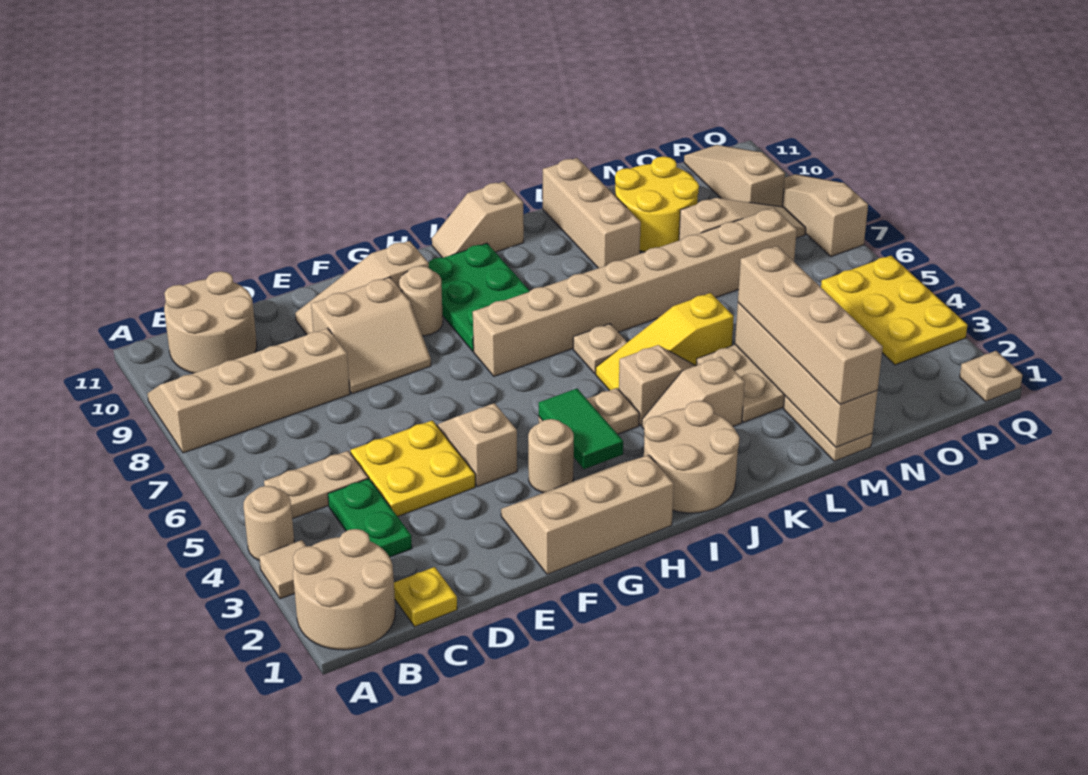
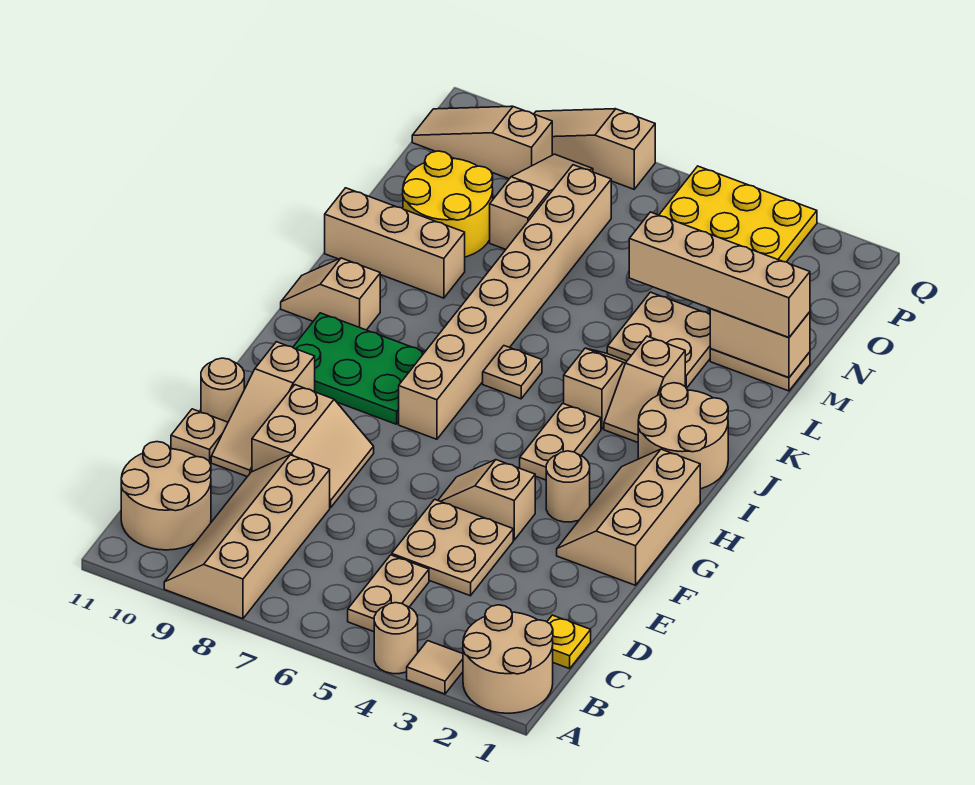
green 1x2 plate [328,479,412,557] -> none
yellow 2x2 plate [350,420,475,516] -> tan 2x2 plate [392,499,513,596]
tan 1x1 round brick [399,266,443,336] -> tan 1x1 round brick moved to [201,358,244,422]
green 1x2 tile [539,389,623,469] -> none
tan 1x2 slope [432,182,524,258] -> tan 1x2 slope turned to [281,258,380,330]
yellow 1x3 slope [596,293,734,391] -> none
tan 1x4 brick [735,303,878,447] -> tan 1x2 brick [710,308,810,378]
tan 1x1 plate [960,351,1023,402] -> tan 1x1 plate moved to [171,409,228,462]

